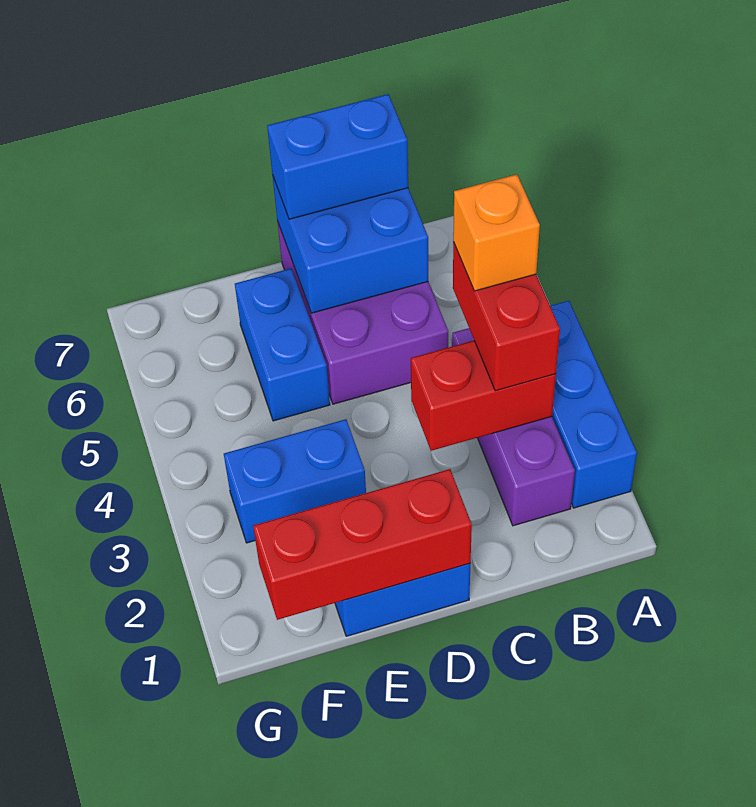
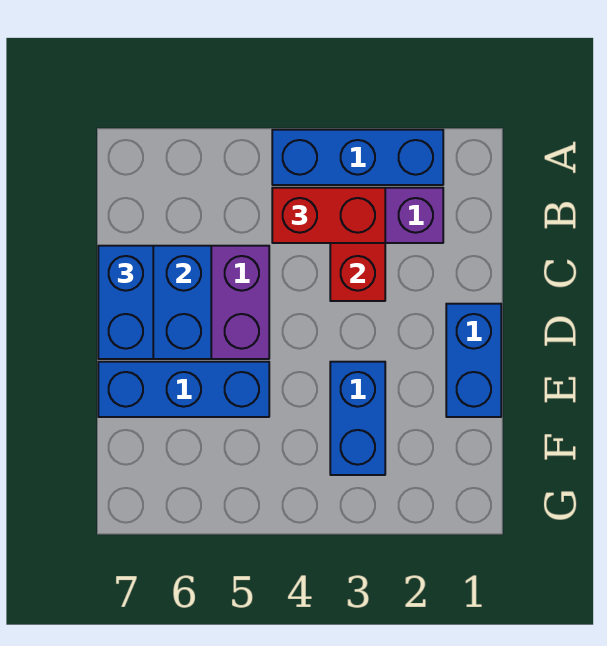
orange 1x1 brick [453,174,540,291] -> none
red 1x3 brick [253,469,472,620] -> none
blue 1x2 brick [235,268,330,421] -> blue 1x3 brick [98,362,269,417]

